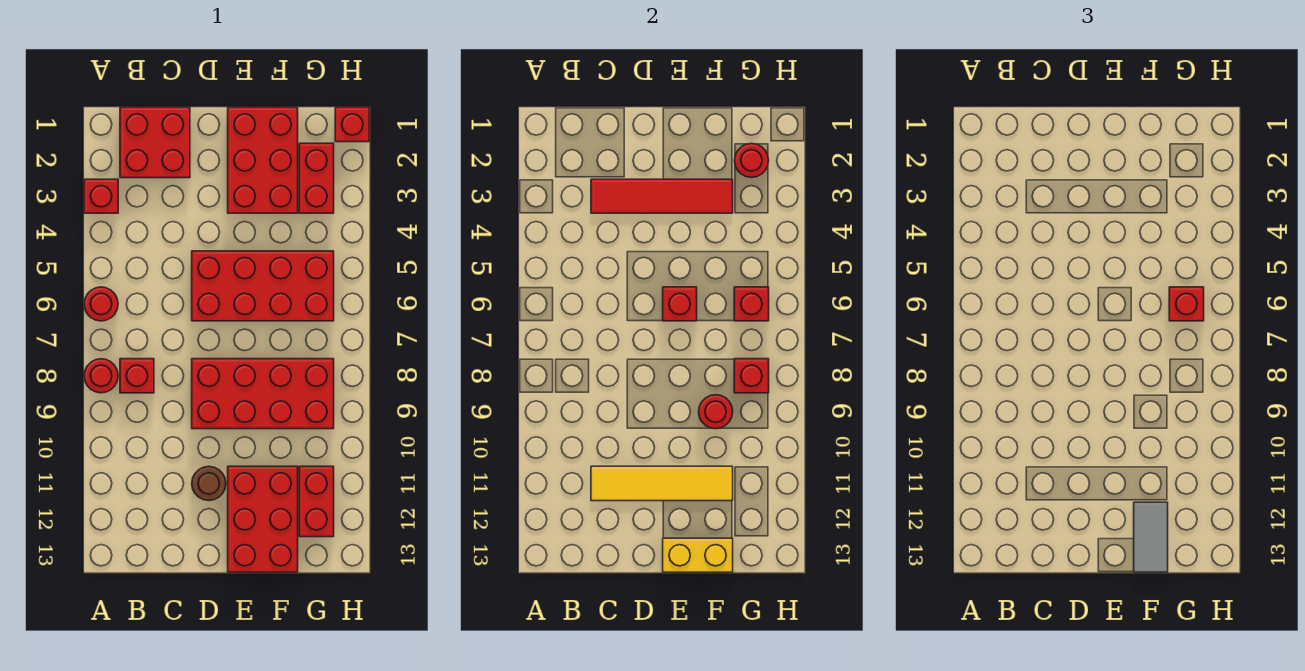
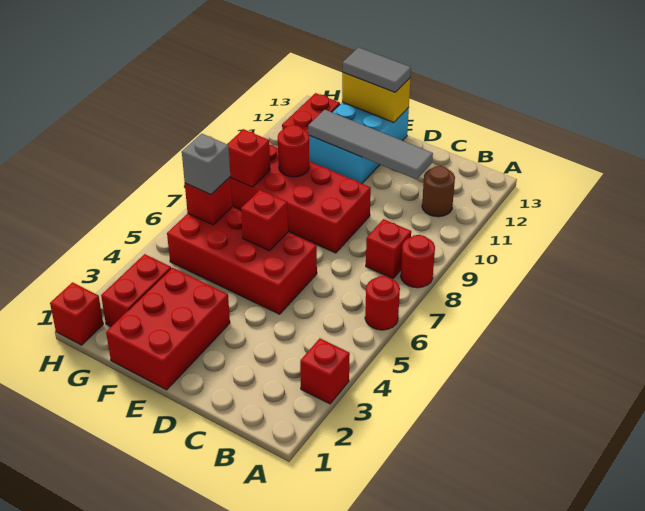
red 2x2 brick [120,107,190,178] -> none
red 1x4 tile [591,179,733,213] -> none
yellow 1x4 tile [591,466,733,501] -> grey 1x4 tile [308,110,433,179]
brown 1x1 round brick [192,466,226,501] -> brown 1x1 round brick moved to [422,166,455,217]
red 2x3 brick [228,466,298,572] -> cyan 2x3 brick [309,102,409,183]
grey 1x2 tile [1134,502,1168,572] -> grey 1x2 tile turned to [343,47,411,92]
red 1x1 round brick [734,143,769,177] -> none
red 1x1 brick [1169,287,1204,321] -> grey 1x1 brick [182,134,230,195]

